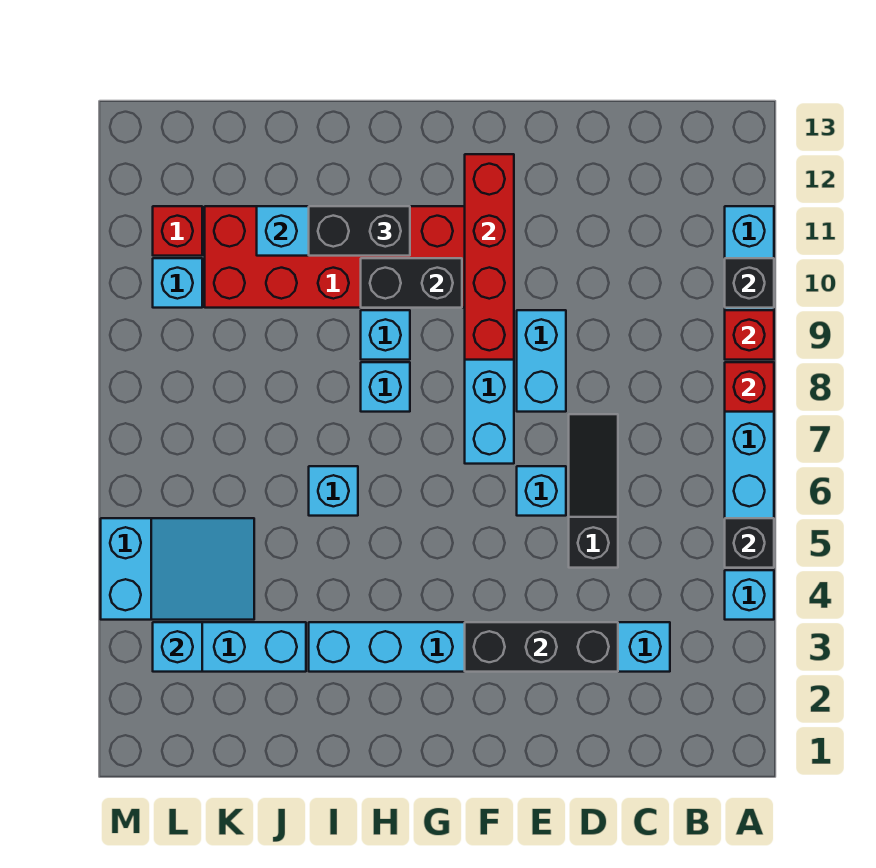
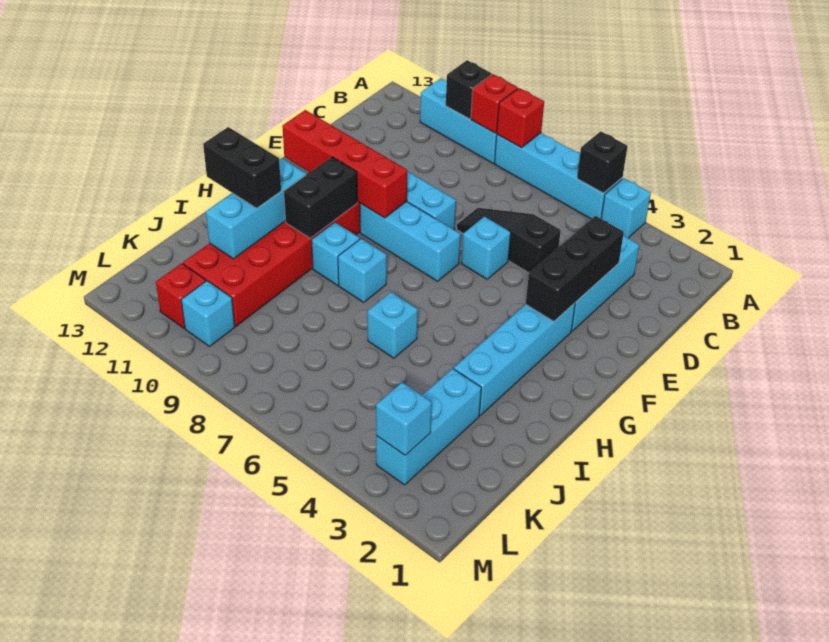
black 1x2 brick [309,206,410,256] -> black 1x2 brick turned to [203,127,281,208]
cyan 2x3 slope [101,518,254,620] -> none

